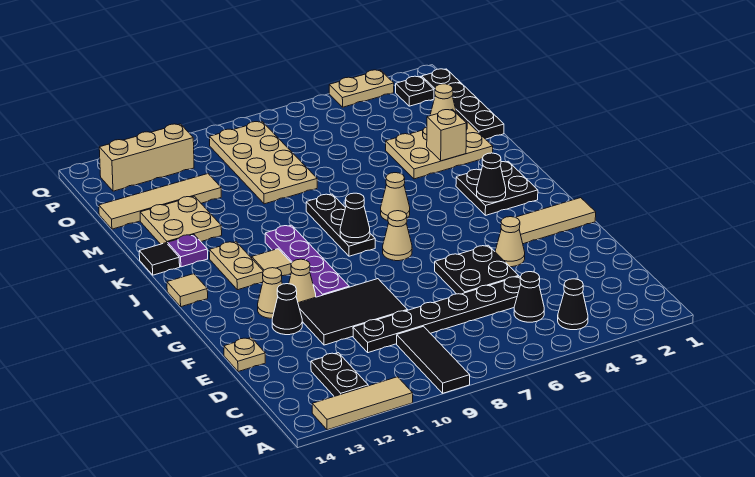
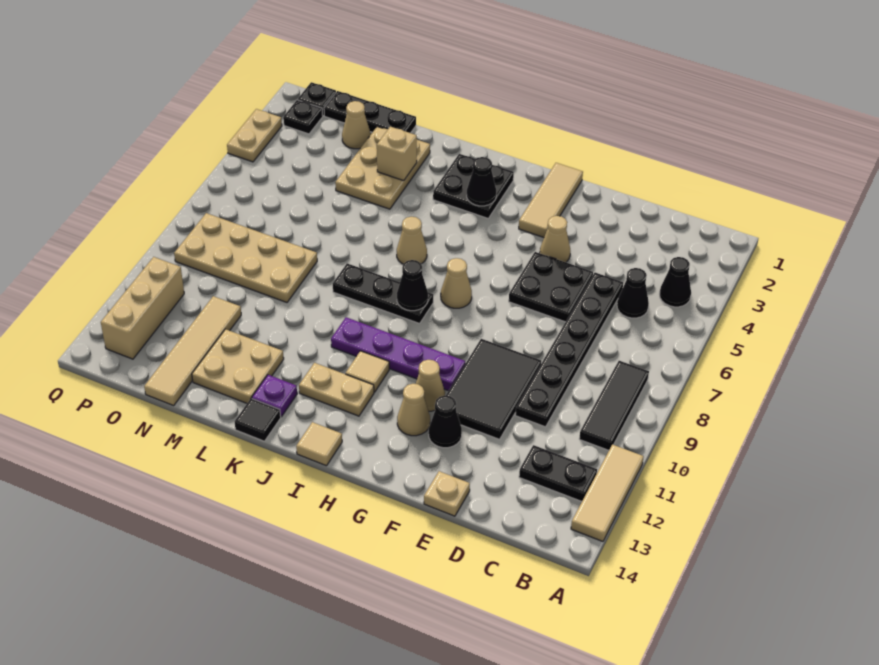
black 1x3 tile [397,326,470,393] -> black 1x3 tile turned to [579,361,649,450]

